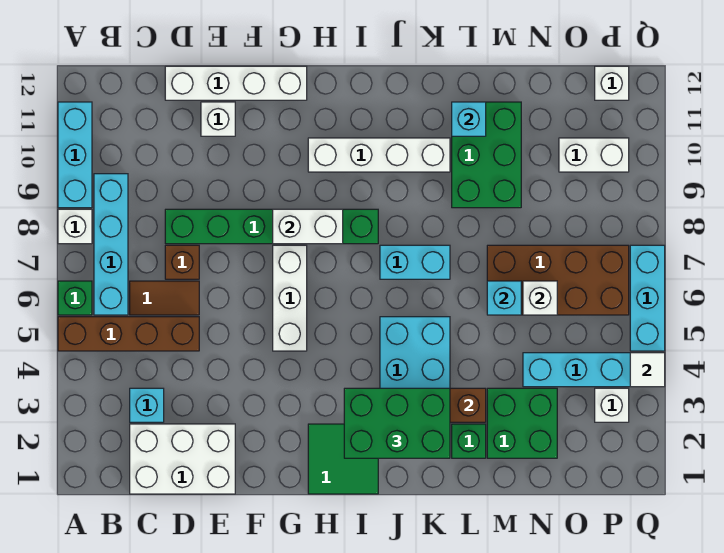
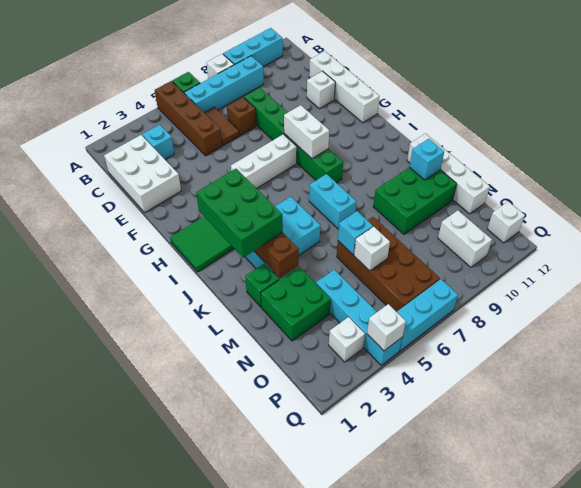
white 1x4 brick [308,138,450,172] -> white 1x4 brick moved to [407,134,490,214]
white 1x1 tile [630,353,665,387] -> white 1x1 brick [367,304,406,351]

